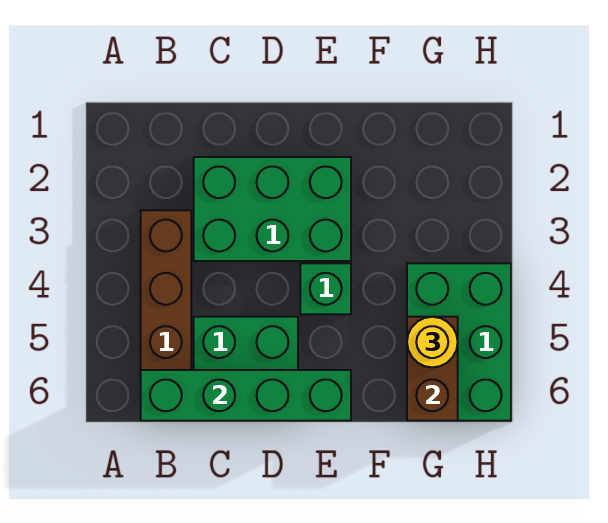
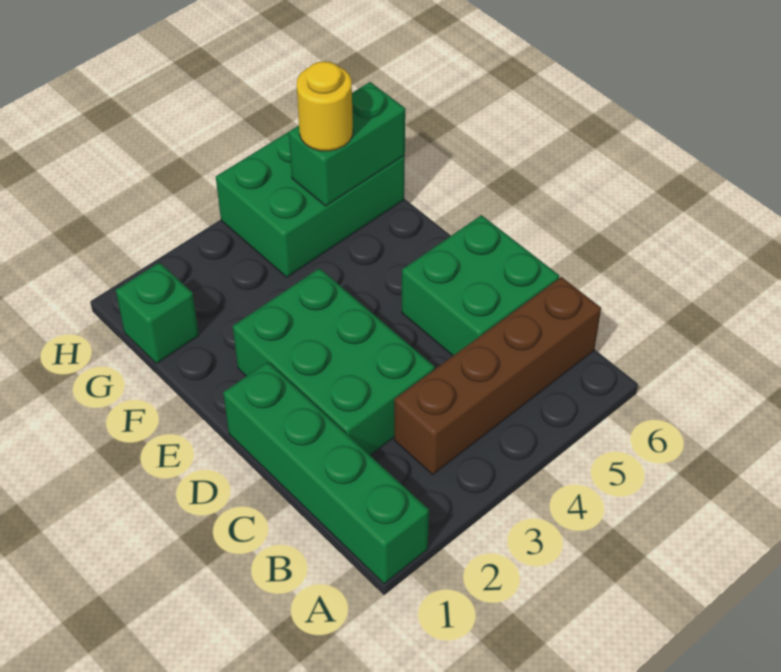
green 1x4 brick [141,370,351,421] -> green 1x4 brick moved to [223,362,429,584]
green 1x1 brick [300,263,351,314] -> green 1x1 brick moved to [116,262,199,364]
brown 1x2 brick [407,317,458,421] -> green 1x2 brick [289,82,405,206]

